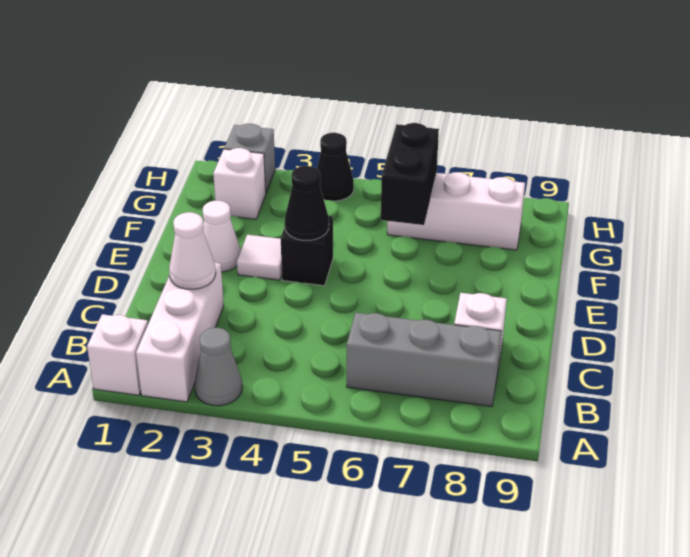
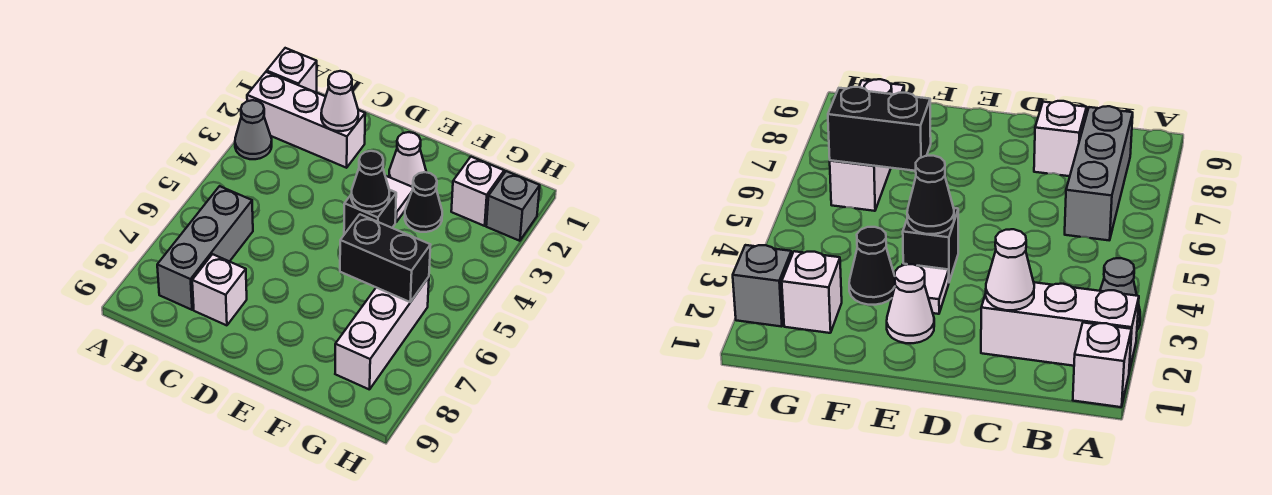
black 1x1 cone [317,133,354,201] -> black 1x1 cone moved to [405,172,442,232]

